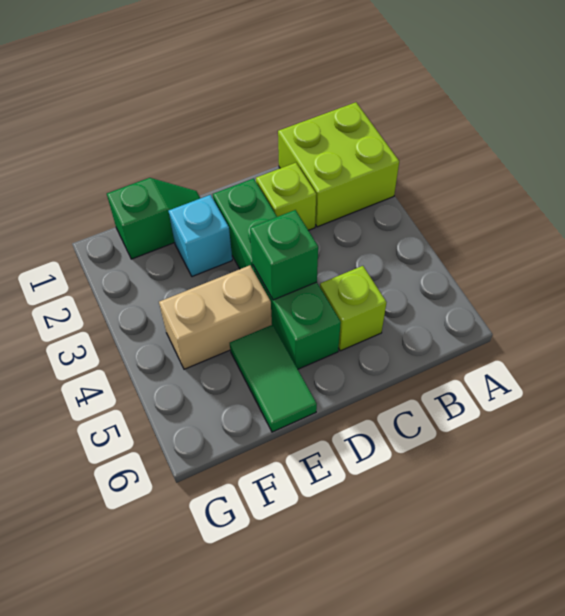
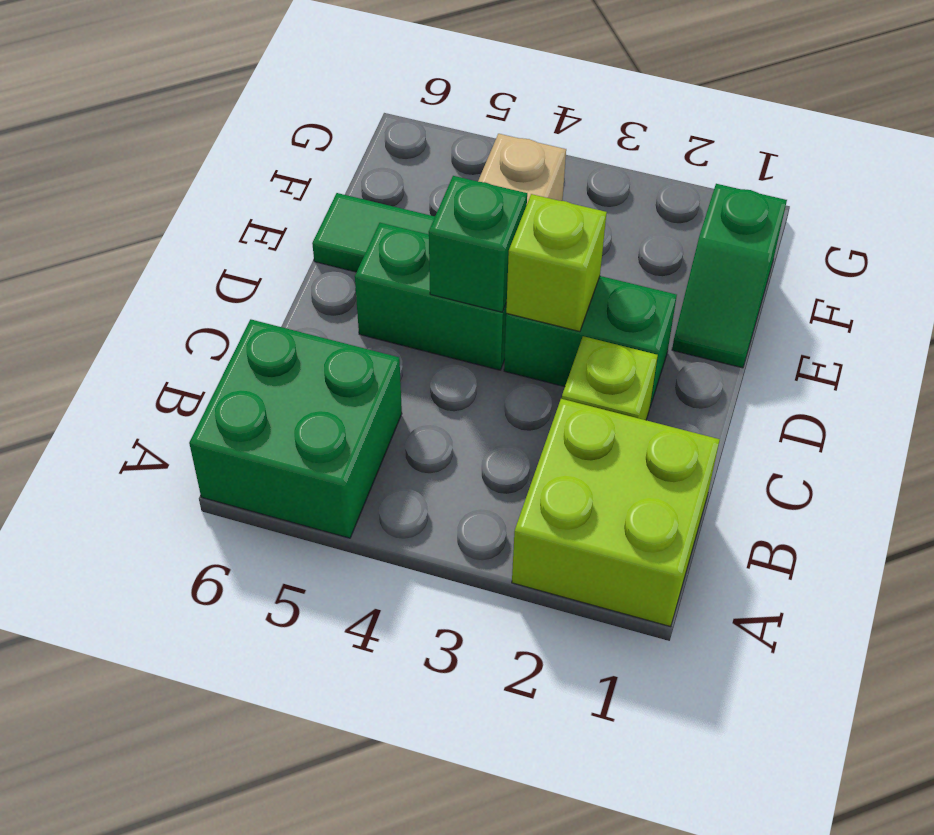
none -> green 2x2 brick [189,319,402,538]
lime 1x1 brick [320,266,387,351] -> lime 1x1 brick moved to [506,194,607,332]
cyan 1x1 brick [169,195,232,277] -> none

